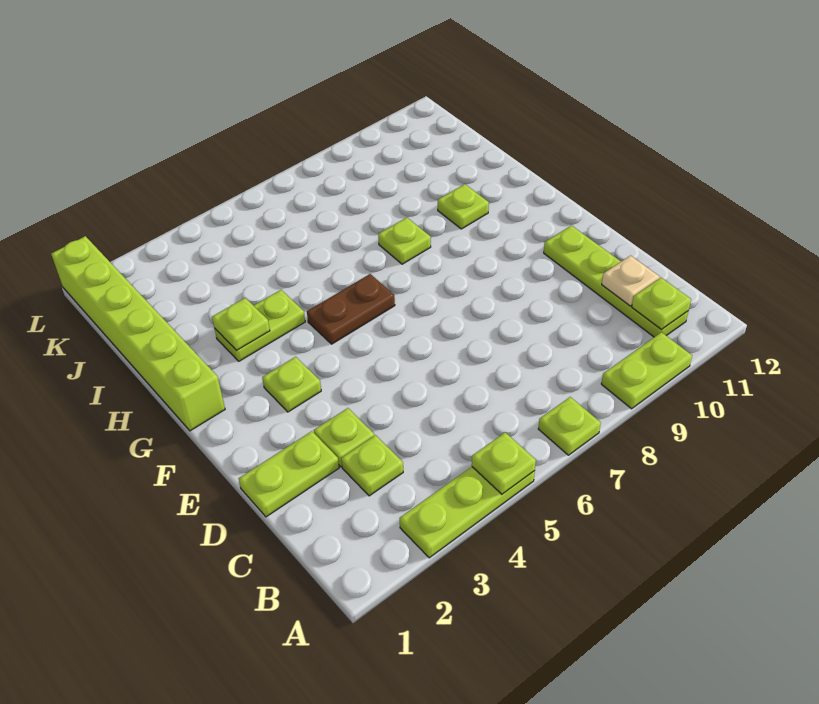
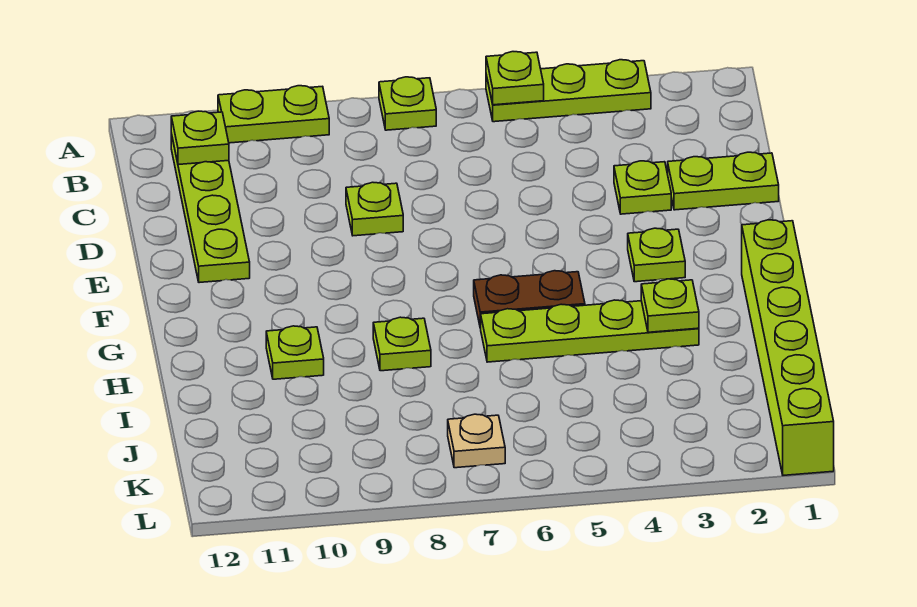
lime 1x1 plate [341,435,403,496] -> lime 1x1 plate moved to [346,182,403,236]
tan 1x1 plate [602,256,659,306] -> tan 1x1 plate moved to [448,414,505,468]
lime 1x2 plate [215,290,305,361] -> lime 1x4 plate [481,300,699,362]

